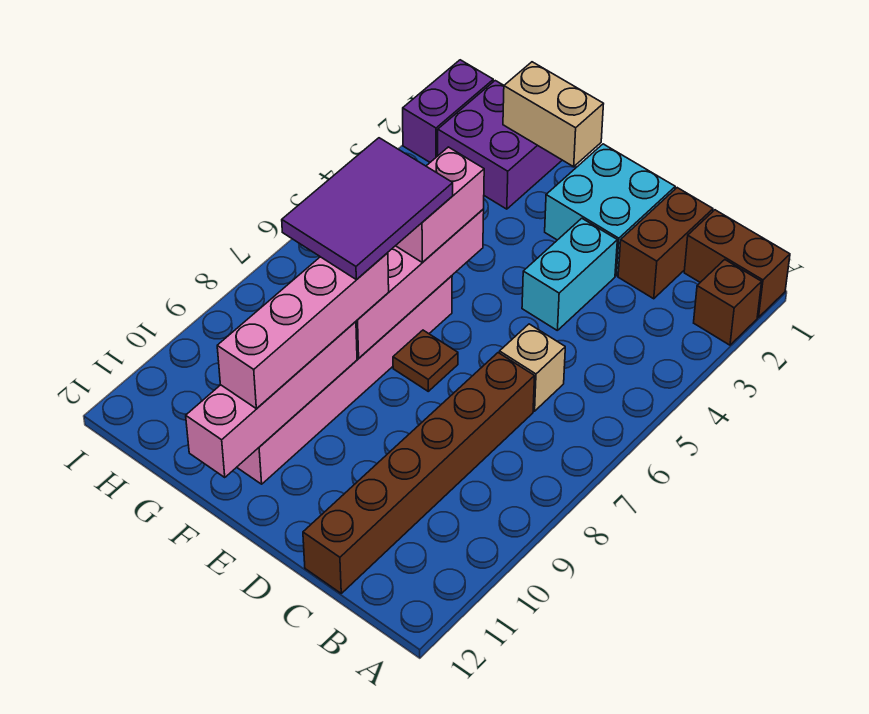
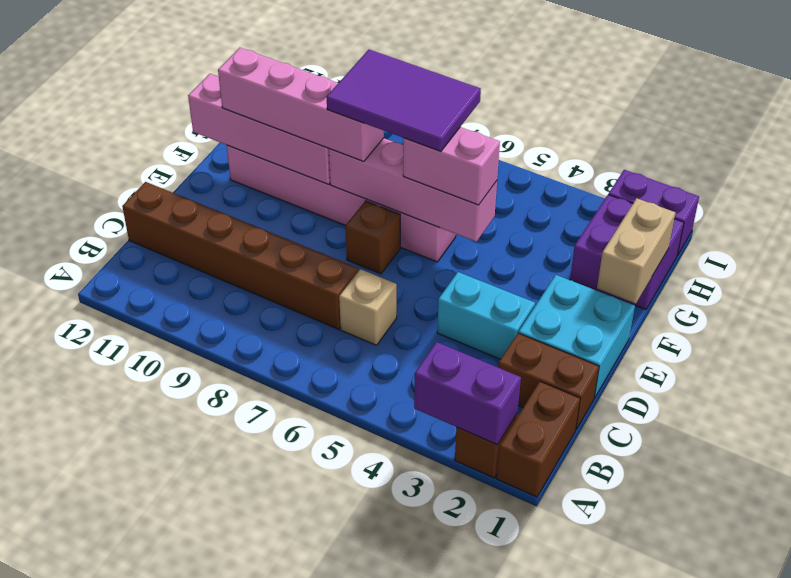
none -> purple 1x2 brick [414,342,521,444]
brown 1x1 plate [393,330,458,391] -> brown 1x1 brick [346,201,400,274]

